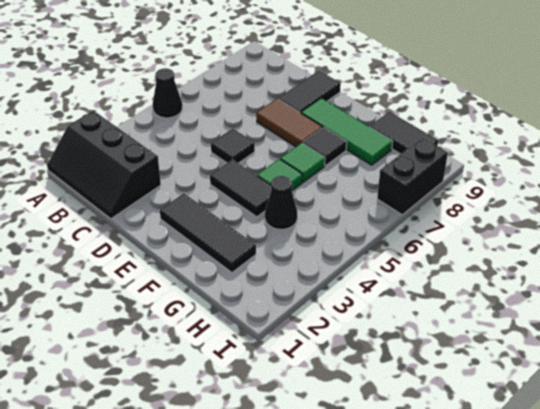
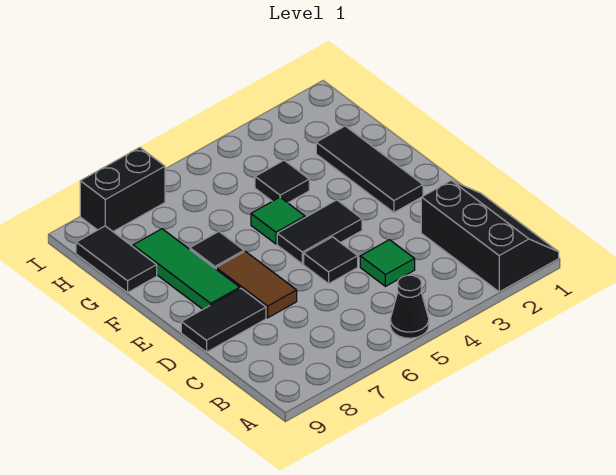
black 1x2 tile [210,159,271,217] -> black 1x2 tile turned to [277,200,362,264]
green 1x1 tile [280,143,325,182] -> green 1x1 tile moved to [360,240,415,286]
black 1x1 cone [265,176,297,229] -> black 1x1 tile [255,160,309,203]

